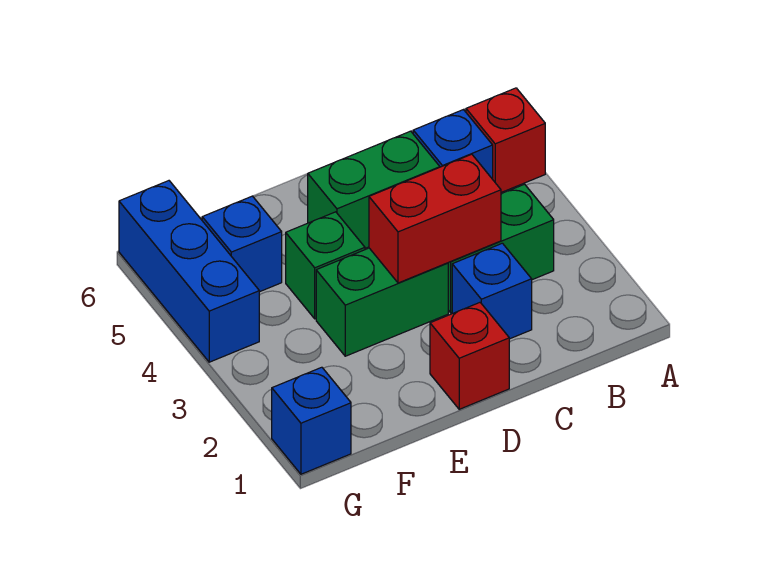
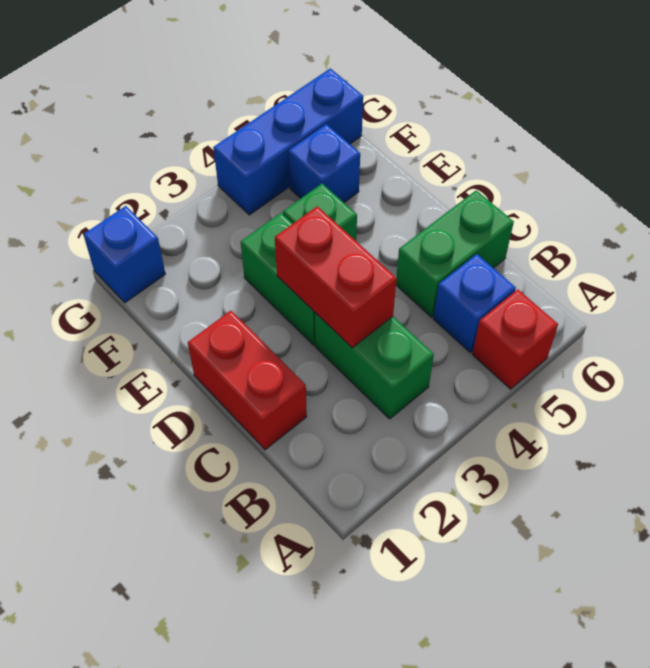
blue 1x1 brick [452,243,532,339] -> none
green 1x2 brick [308,131,440,248] -> green 1x2 brick turned to [396,190,514,317]
red 1x1 brick [430,303,509,409] -> red 1x2 brick [188,311,307,450]

